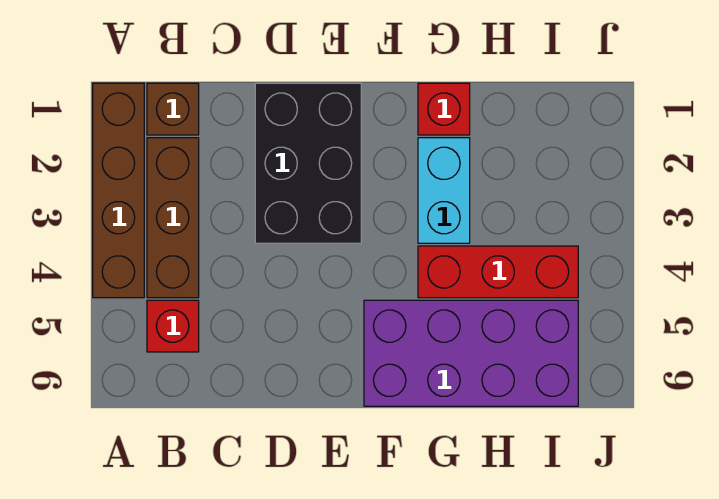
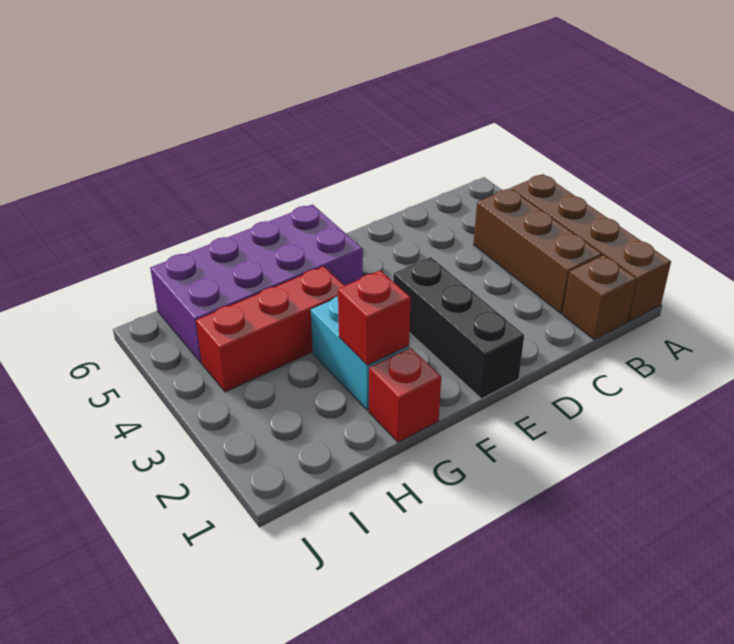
red 1x1 brick [147,300,199,352] -> red 1x1 brick moved to [338,271,411,365]
black 2x3 brick [255,83,361,243] -> black 1x3 brick [393,257,524,399]

